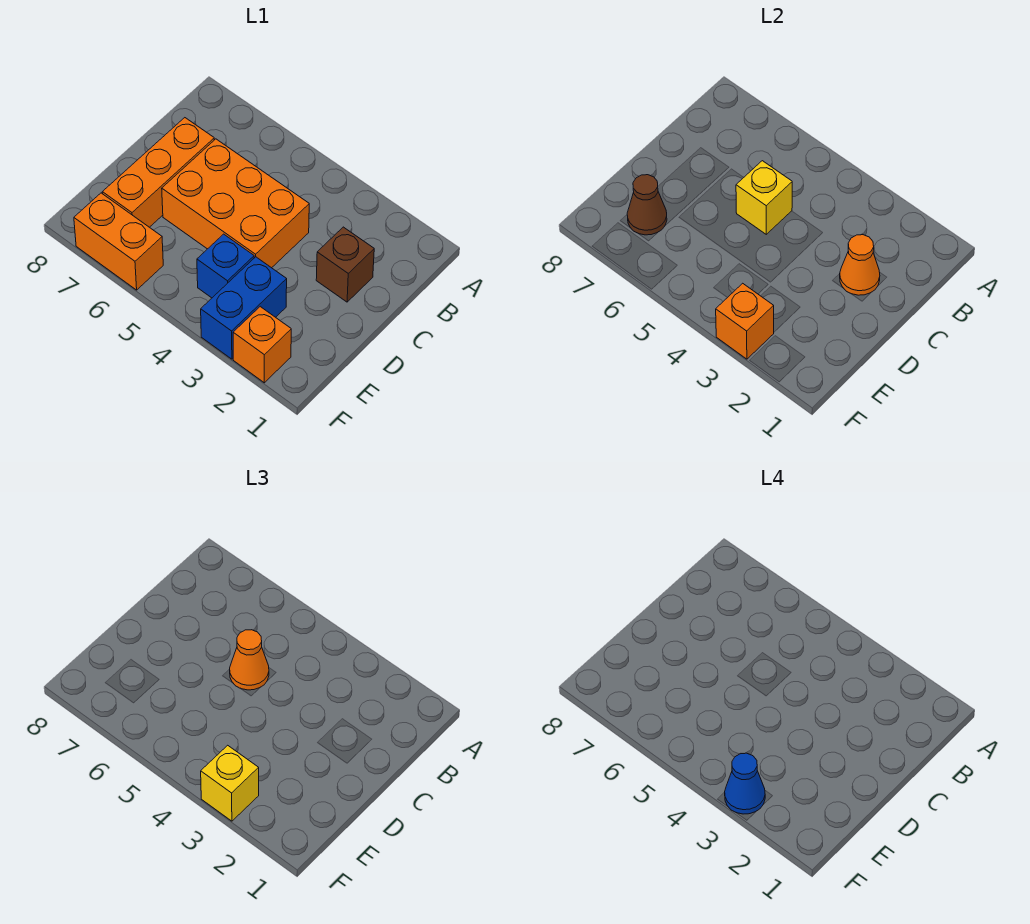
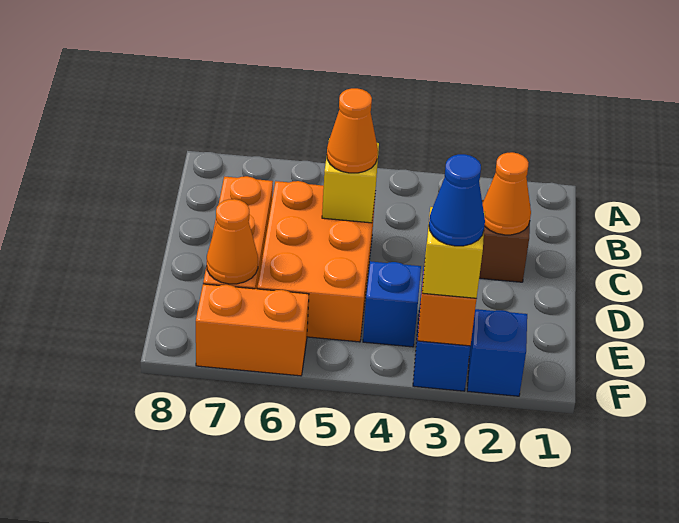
orange 2x3 brick [162,139,309,268] -> orange 2x3 brick turned to [257,181,375,342]
brown 1x1 cone [627,175,667,235] -> orange 1x1 cone [207,199,258,284]
orange 1x1 brick [233,307,291,383] -> blue 1x1 brick [467,309,527,396]

